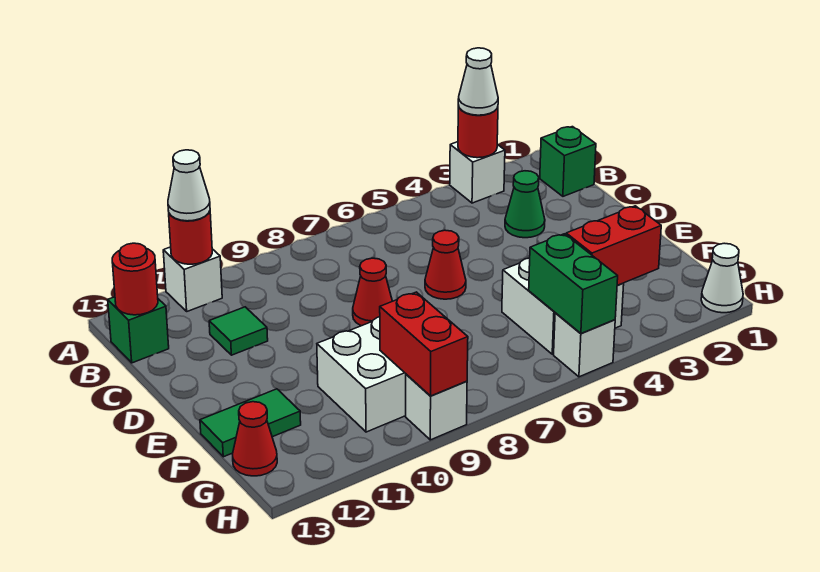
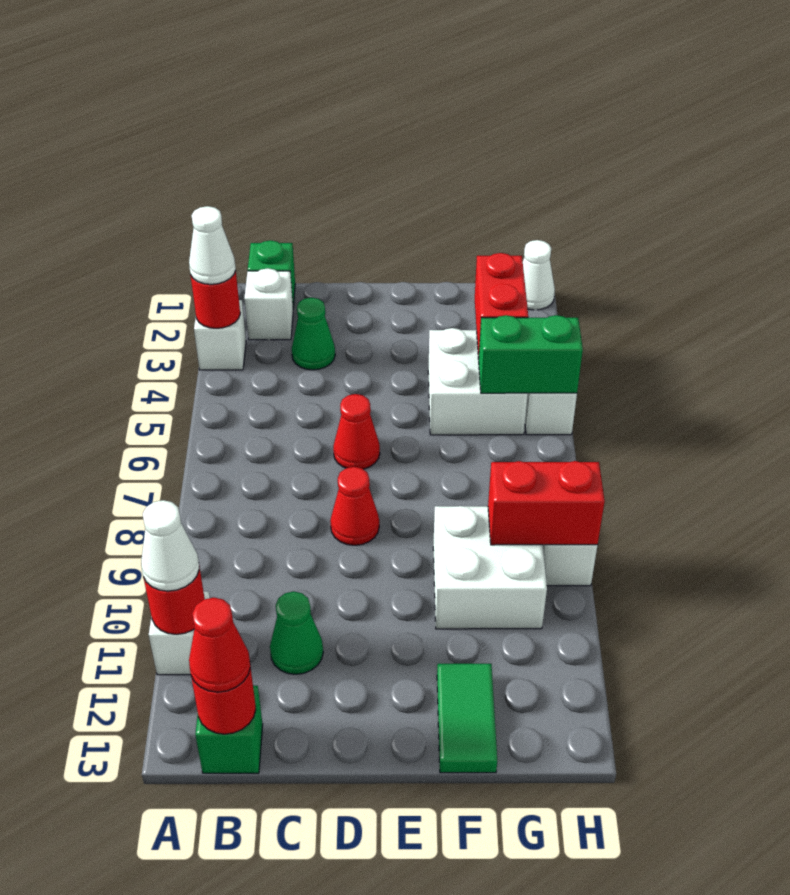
none -> white 1x1 brick [244,268,293,340]
green 1x1 tile [209,307,268,355] -> green 1x1 cone [270,591,323,674]
red 1x1 cone [233,402,277,476] -> red 1x1 cone moved to [189,598,250,692]

